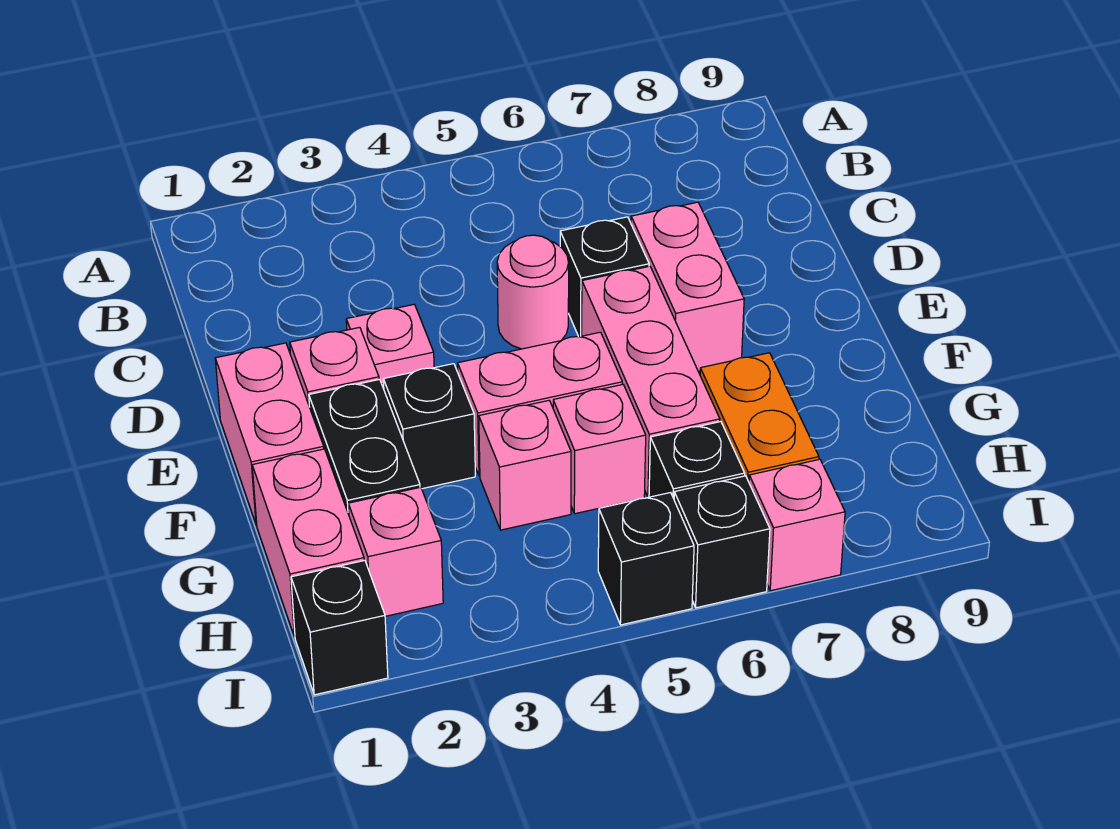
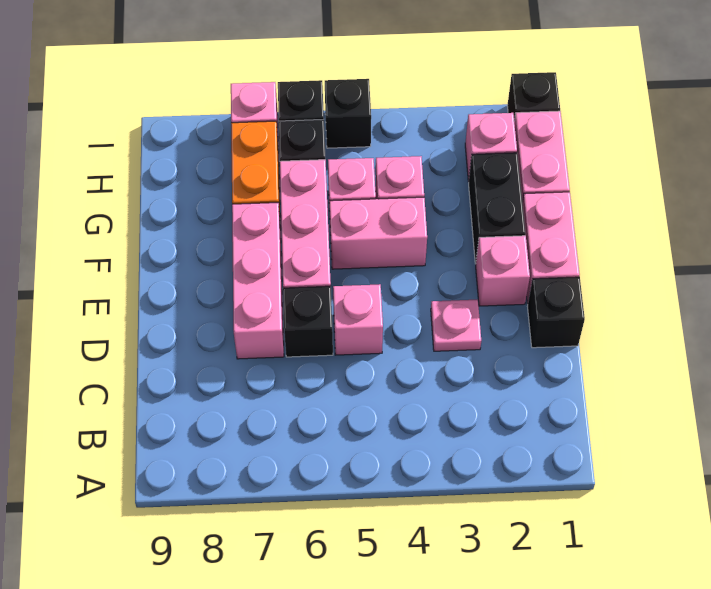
pink 1x1 round brick [497,235,569,349] -> pink 1x1 brick [333,284,383,355]
pink 1x2 brick [631,202,744,371] -> pink 1x3 brick [232,203,284,359]
black 1x1 brick [383,364,475,489] -> black 1x1 brick moved to [528,277,585,348]

